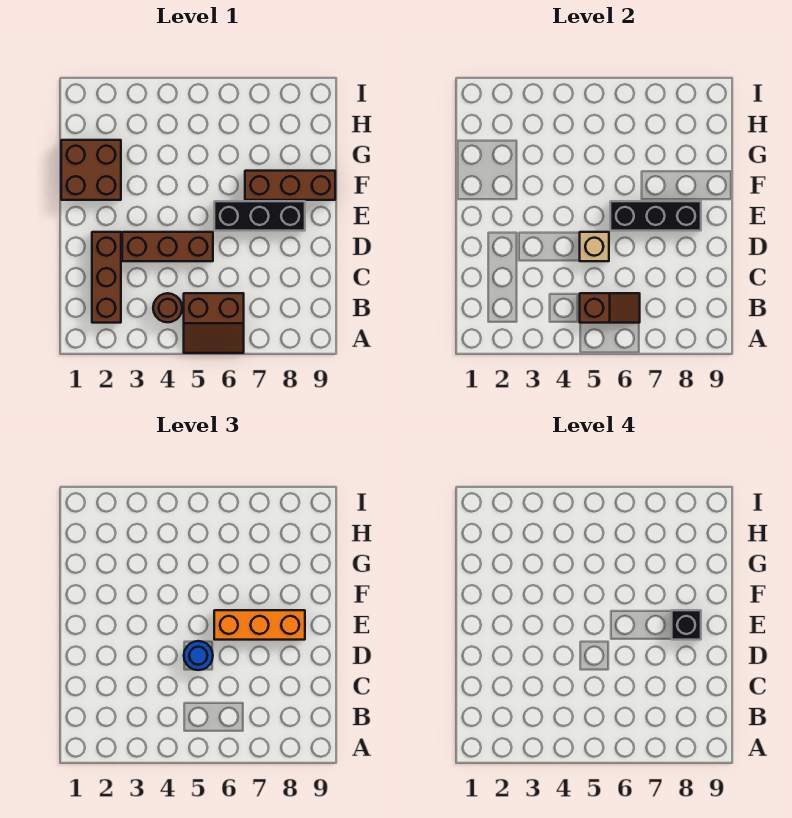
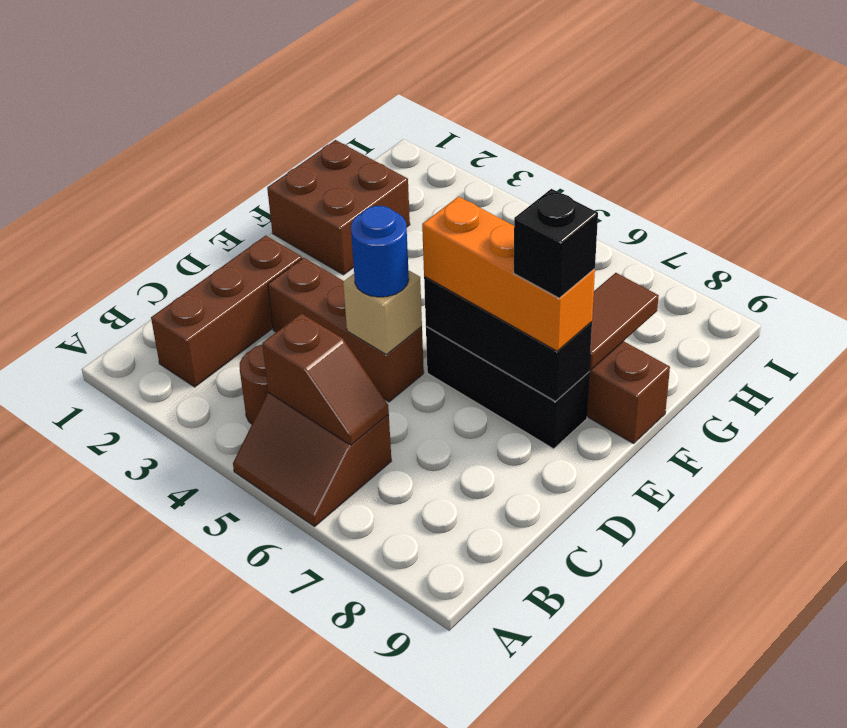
none -> brown 1x2 tile [590,273,659,370]

